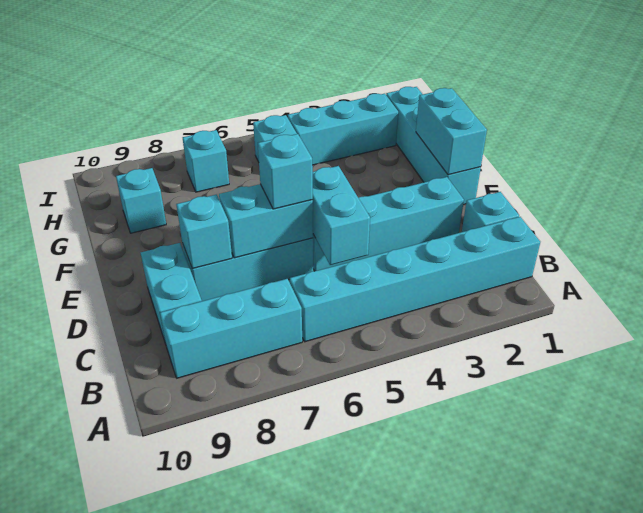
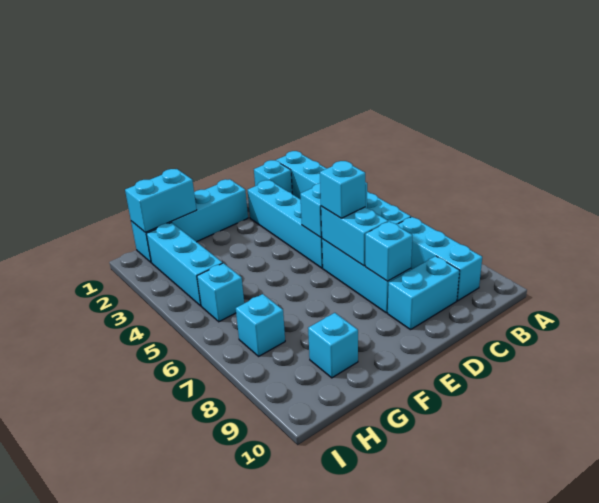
cyan 1x2 brick [416,88,487,175] -> cyan 1x2 brick moved to [125,169,196,232]

